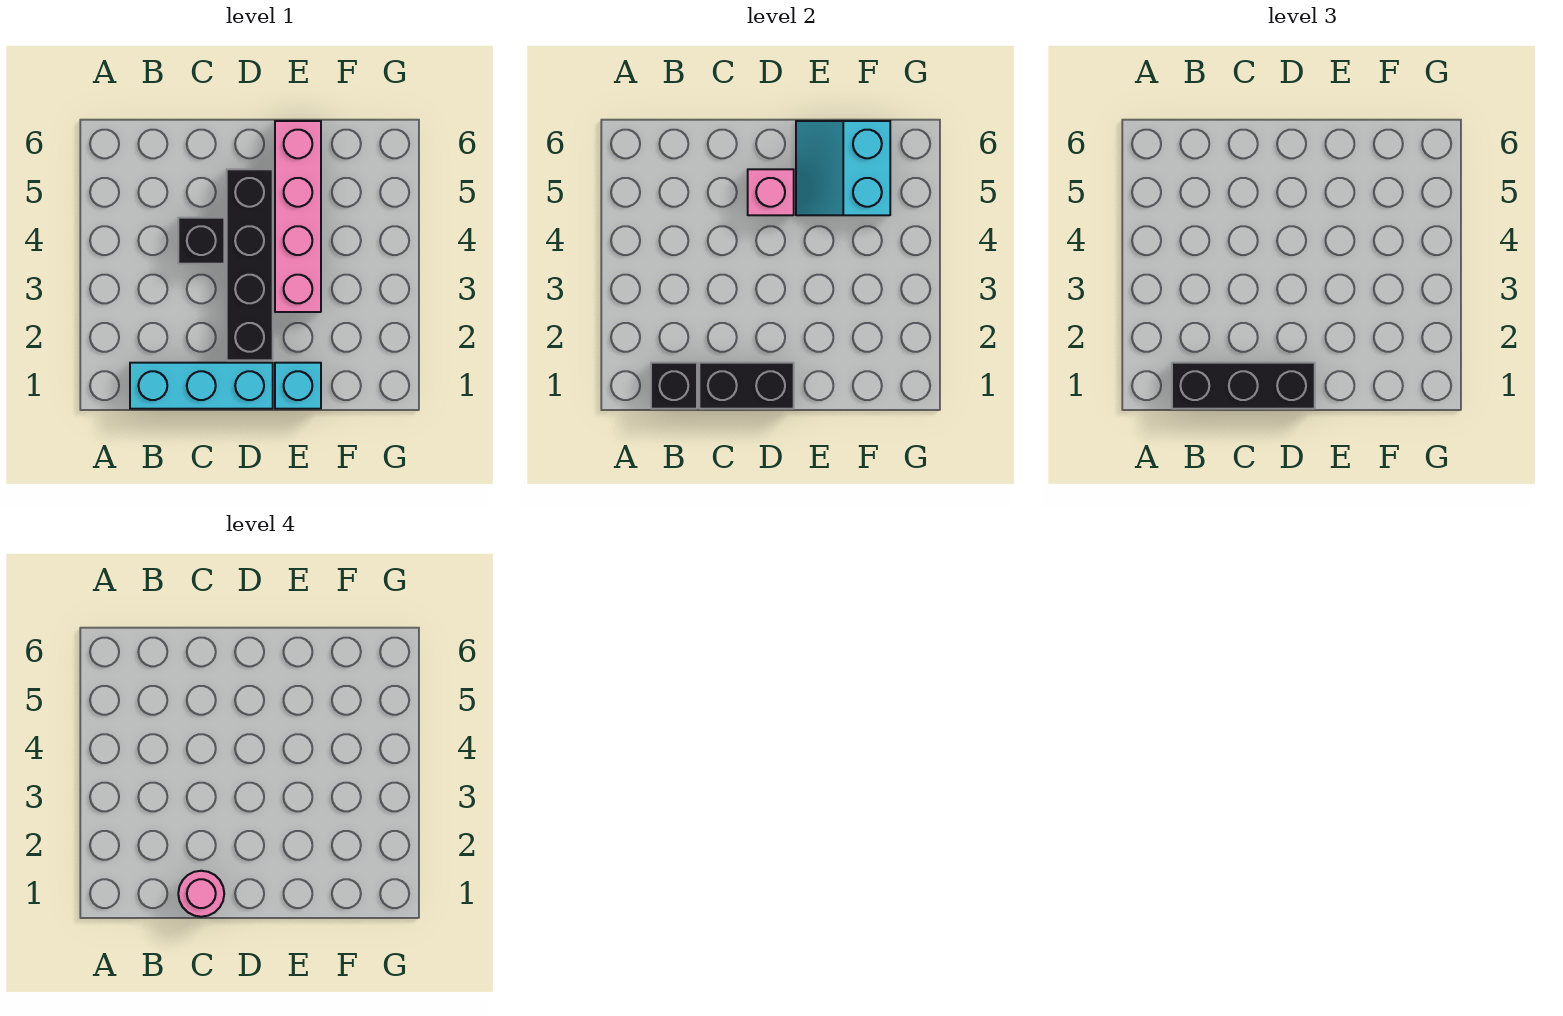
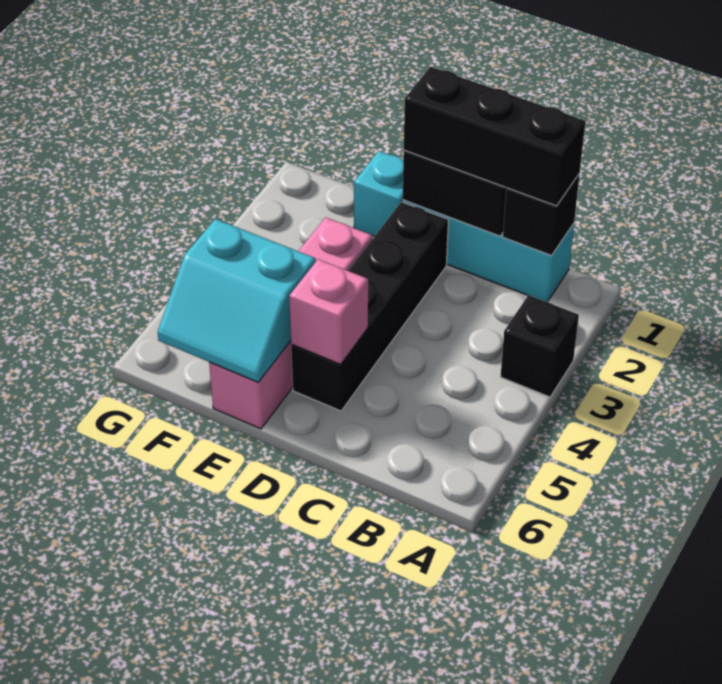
pink 1x1 round brick [178,871,224,917] -> none
black 1x1 brick [178,218,224,264] -> black 1x1 brick moved to [501,295,579,397]
cyan 2x2 slope [796,121,890,215] -> cyan 2x2 slope turned to [158,219,316,382]

